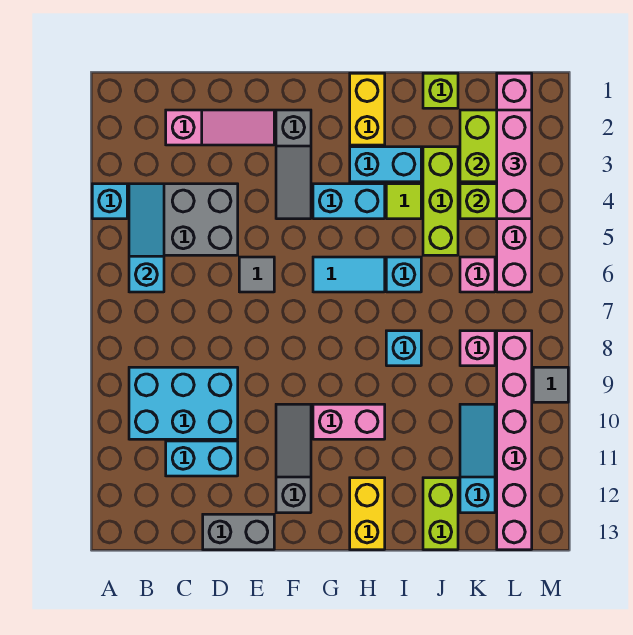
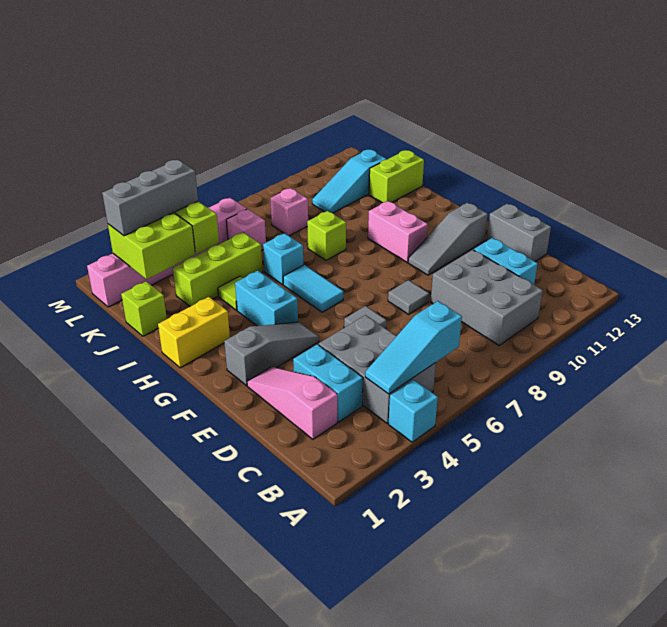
cyan 2x3 brick [129,367,238,439] -> grey 2x3 brick [431,250,543,345]
cyan 1x2 brick [350,147,421,182] -> cyan 1x2 brick moved to [293,344,363,422]
yellow 1x2 brick [350,478,385,550] -> none
cyan 1x1 brick [386,331,421,366] -> lime 1x1 brick [307,211,346,260]
pink 1x3 brick [497,110,532,219] -> grey 1x3 brick [102,160,198,236]
pink 1x6 brick [497,331,532,550] -> none
grey 1x1 tile [533,367,568,402] -> grey 1x1 tile moved to [388,280,429,314]

